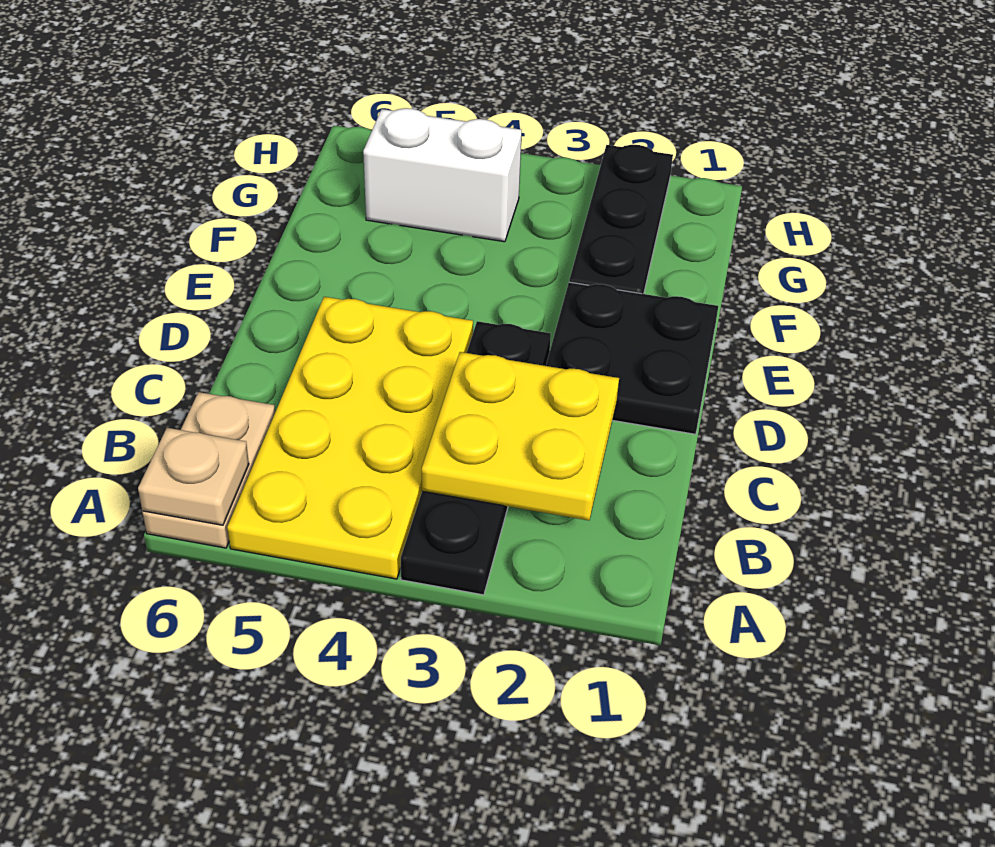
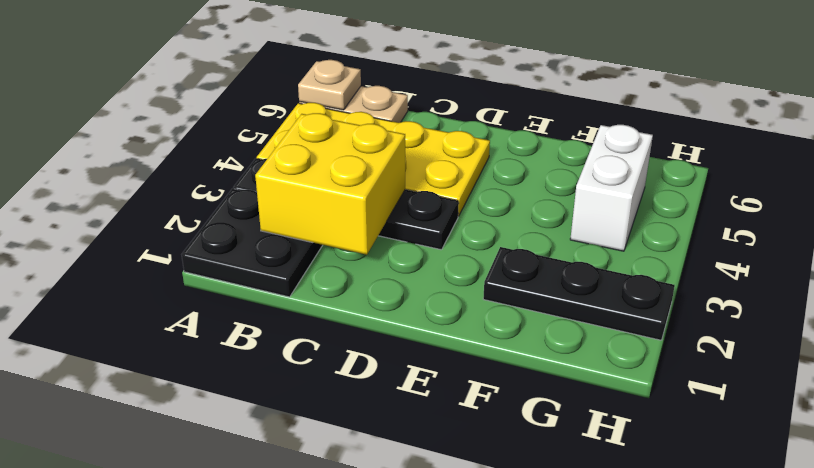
yellow 2x2 plate [422,352,619,520] -> yellow 2x2 brick [255,113,405,255]
black 2x2 plate [546,282,718,434] -> black 2x2 plate moved to [182,189,323,297]

